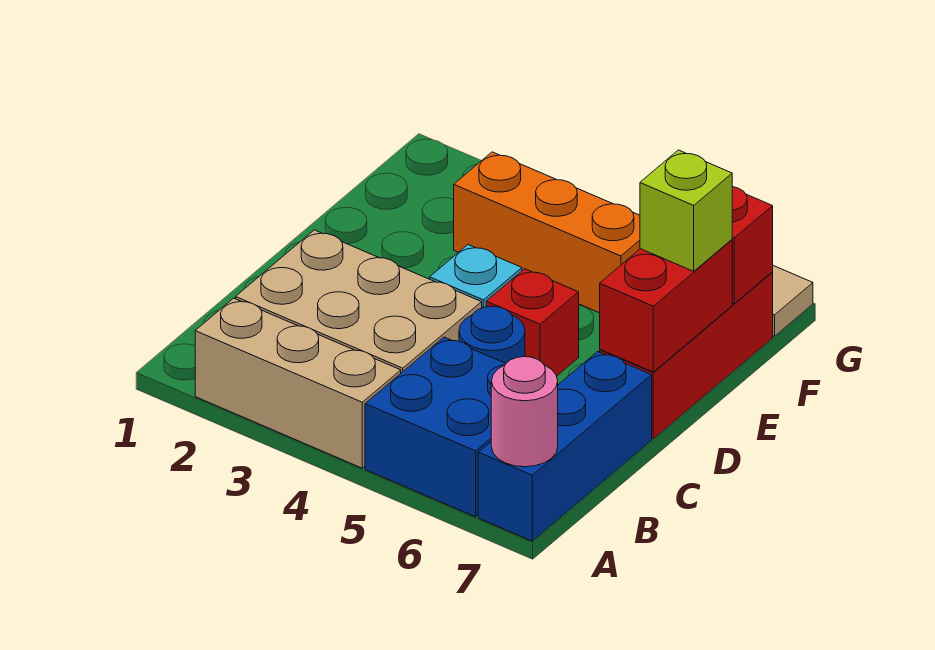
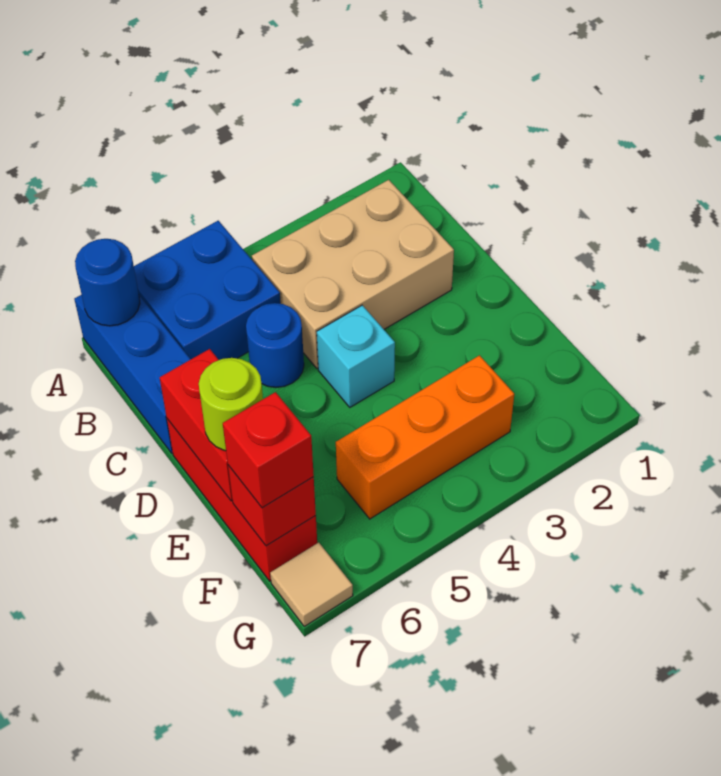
tan 1x3 brick [195,298,401,468] -> none
pink 1x1 round brick [491,357,558,467] -> blue 1x1 round brick [75,239,140,326]
red 1x1 brick [486,269,579,376] -> red 1x1 brick moved to [223,392,314,508]
lime 1x1 brick [640,150,732,271] -> lime 1x1 round brick [199,358,263,451]

